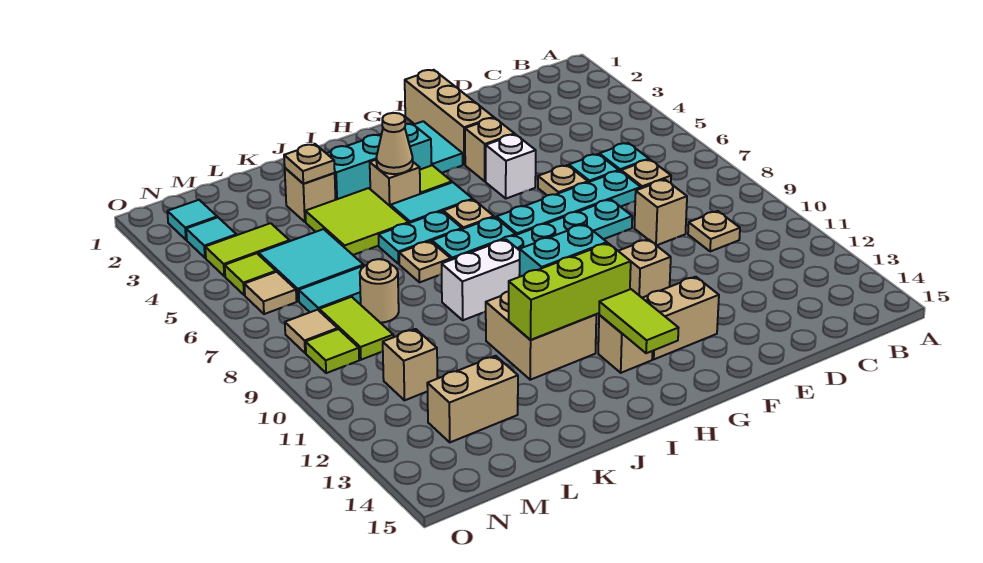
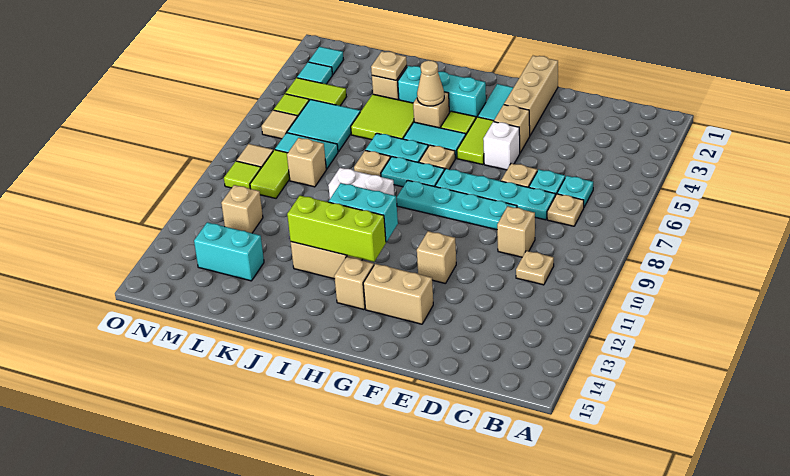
lime 1x2 tile [599,289,678,353] -> lime 1x2 tile moved to [457,117,494,165]
tan 1x1 round brick [360,259,399,323] -> tan 1x1 brick [287,138,326,187]
tan 1x2 brick [427,356,518,442] -> cyan 1x2 brick [194,222,264,281]

